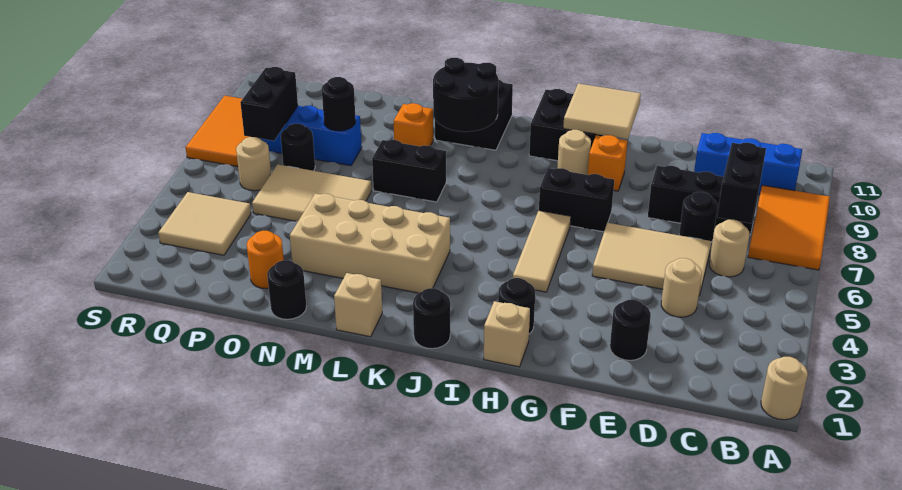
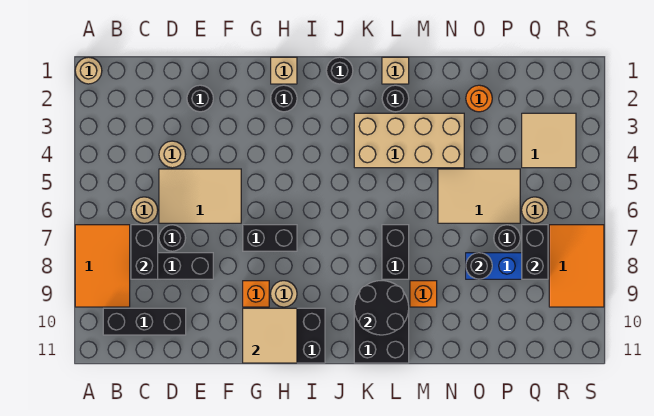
blue 1x3 brick [694,133,802,195] -> black 1x3 brick [103,308,186,335]
tan 1x3 tile [513,211,571,292] -> none
black 1x2 brick [372,140,446,202] -> black 1x2 brick turned to [382,225,409,279]
black 1x1 round brick [267,260,307,319] -> black 1x1 round brick moved to [382,85,409,112]

